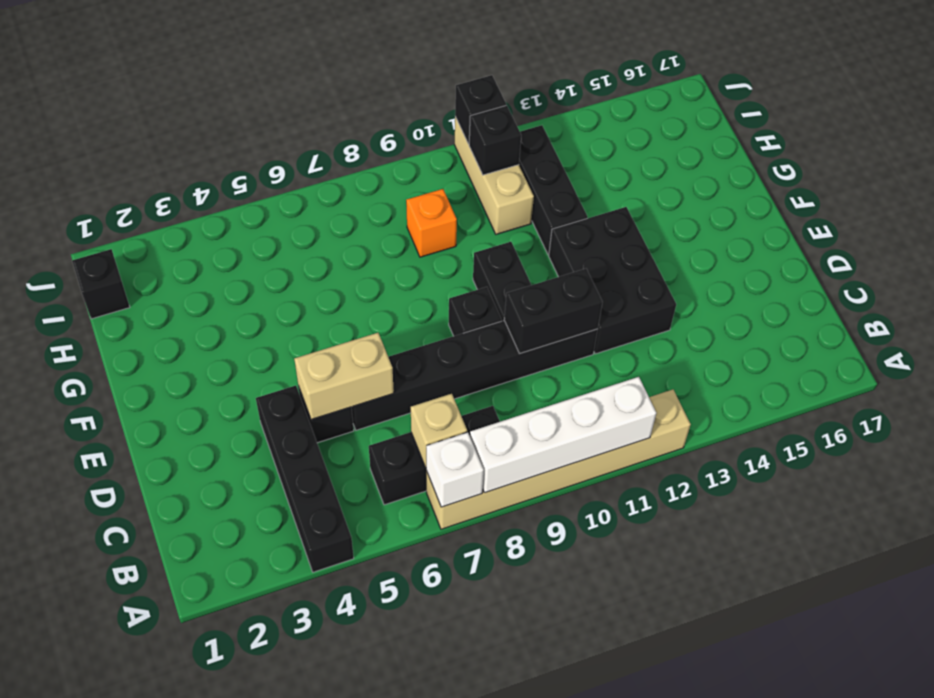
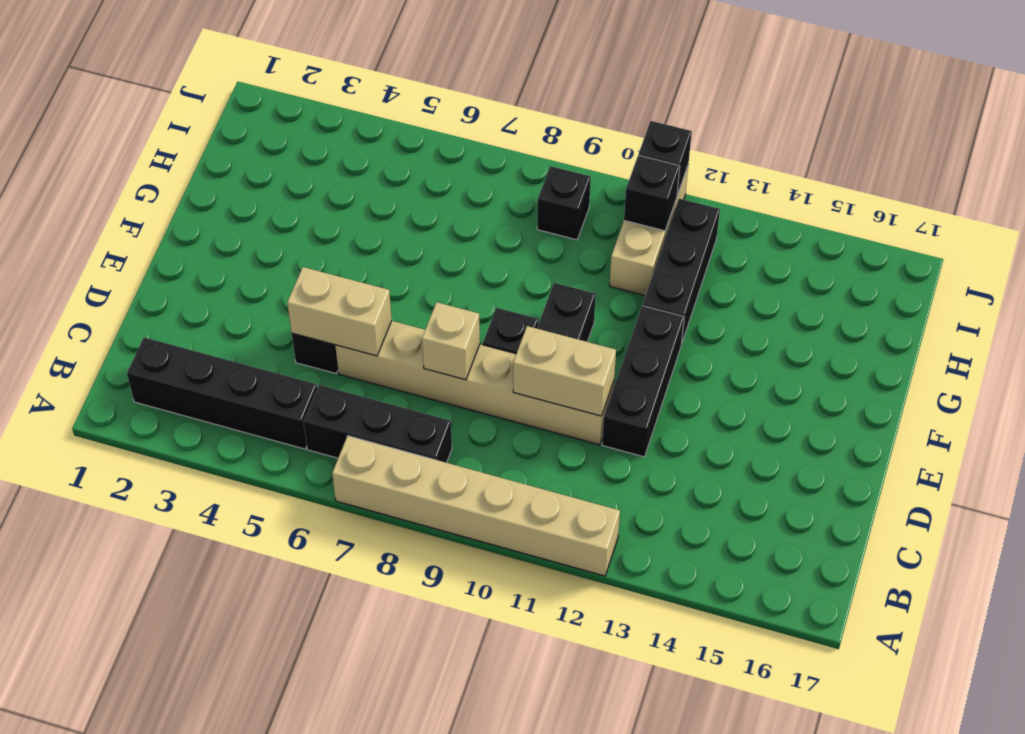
black 1x4 brick [256,386,354,572] -> black 1x4 brick turned to [127,337,317,449]
white 1x1 brick [426,432,484,507] -> none
white 1x4 brick [470,377,656,493] -> none
tan 1x1 brick [411,394,467,467] -> tan 1x1 brick moved to [422,302,480,380]
black 1x6 brick [352,321,598,430] -> tan 1x6 brick [335,321,614,445]
black 1x2 brick [504,269,602,354] -> tan 1x2 brick [513,326,616,416]
black 2x3 brick [549,207,676,354] -> black 1x3 brick [602,306,684,457]
orange 1x1 brick [406,189,457,257] -> none
black 1x1 brick [72,249,130,319] -> black 1x1 brick moved to [537,166,591,240]

